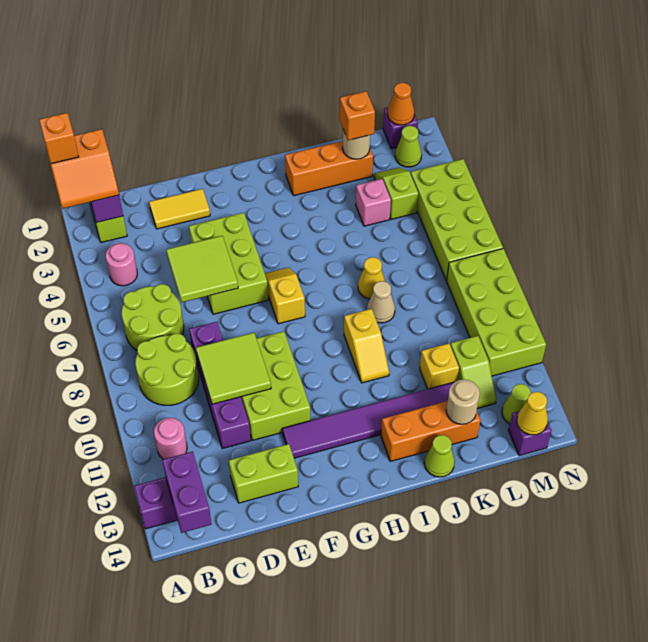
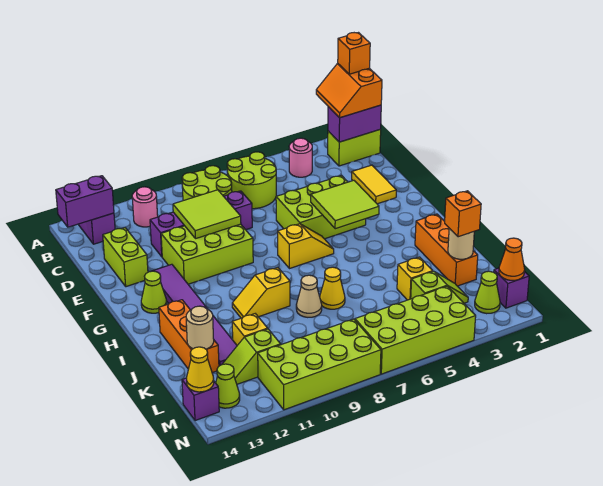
lime 2x2 tile [166,236,238,302] -> lime 2x2 tile moved to [311,180,379,229]
lime 1x1 cone [424,435,455,477] -> lime 1x1 cone moved to [141,271,167,313]
pink 1x1 brick [356,179,391,226] -> yellow 1x1 brick [397,257,433,300]

